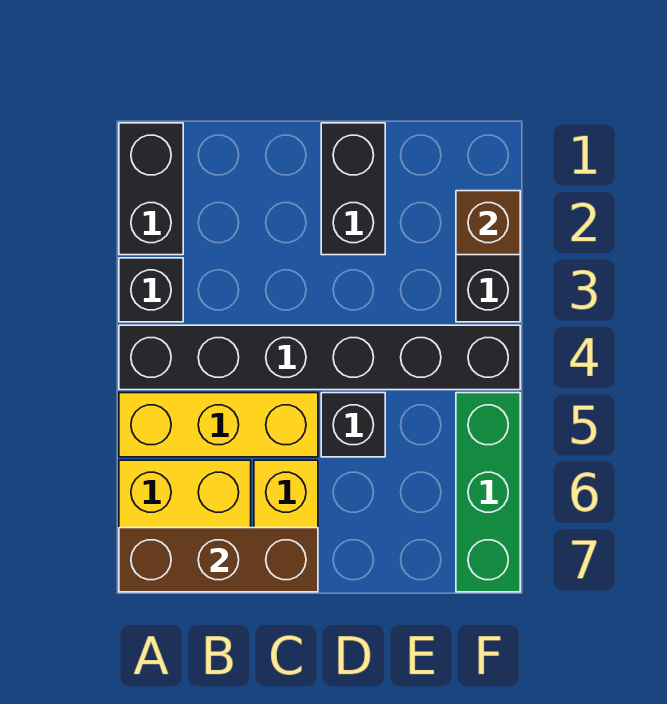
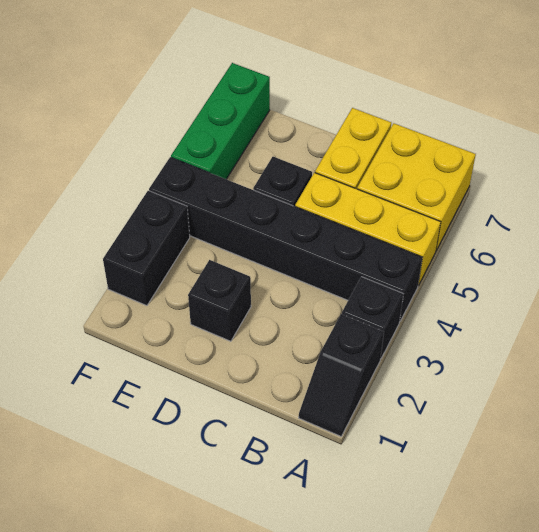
black 1x2 brick [119,123,183,255] -> black 1x2 slope [299,314,384,436]
brown 1x3 brick [119,528,318,592] -> none
black 1x2 brick [321,123,385,255] -> black 1x1 brick [188,260,251,341]
brown 1x1 brick [456,191,520,255] -> none

